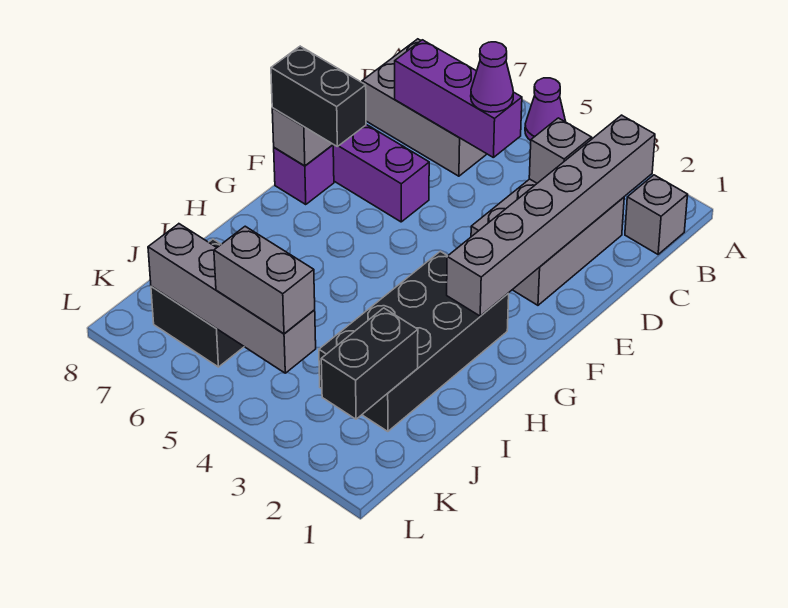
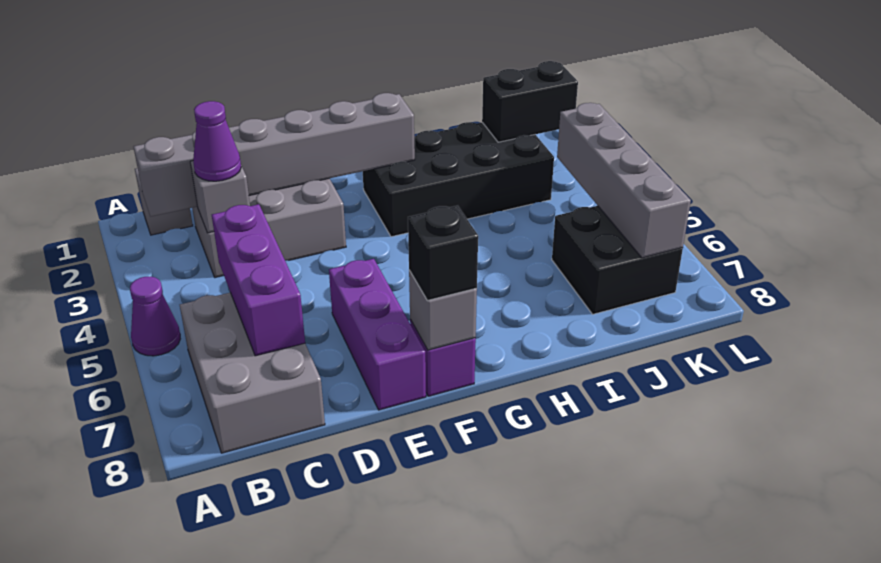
purple 1x1 cone [471,42,513,112] -> purple 1x1 cone moved to [193,101,241,181]
black 1x2 brick [271,46,366,146] -> black 1x1 brick [408,206,478,300]
grey 1x2 brick [214,226,315,334] -> none

